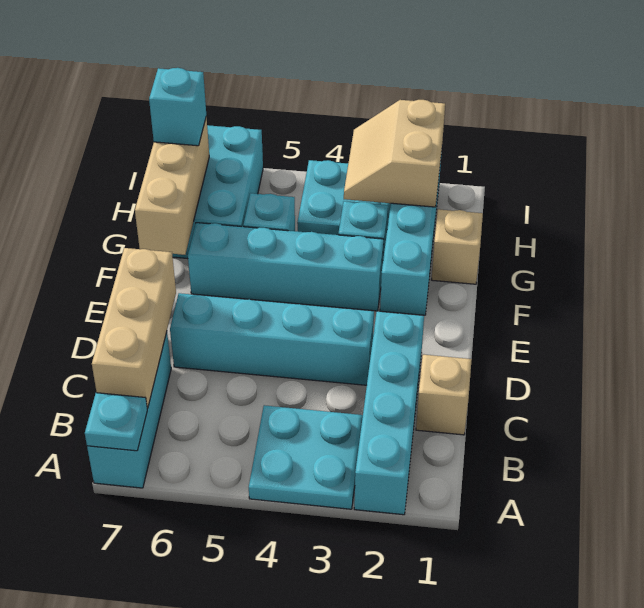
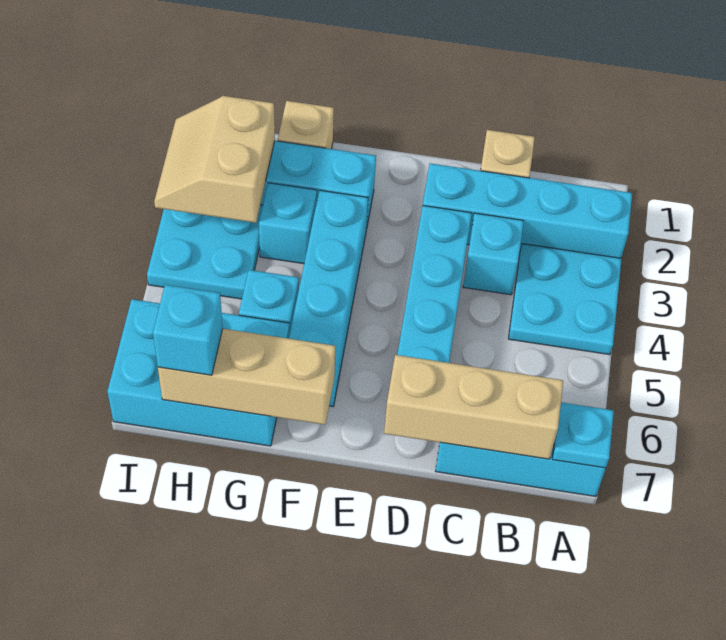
none -> cyan 1x1 brick [463,213,524,295]
tan 2x2 slope [344,100,445,207] -> tan 2x2 slope turned to [154,96,275,223]

